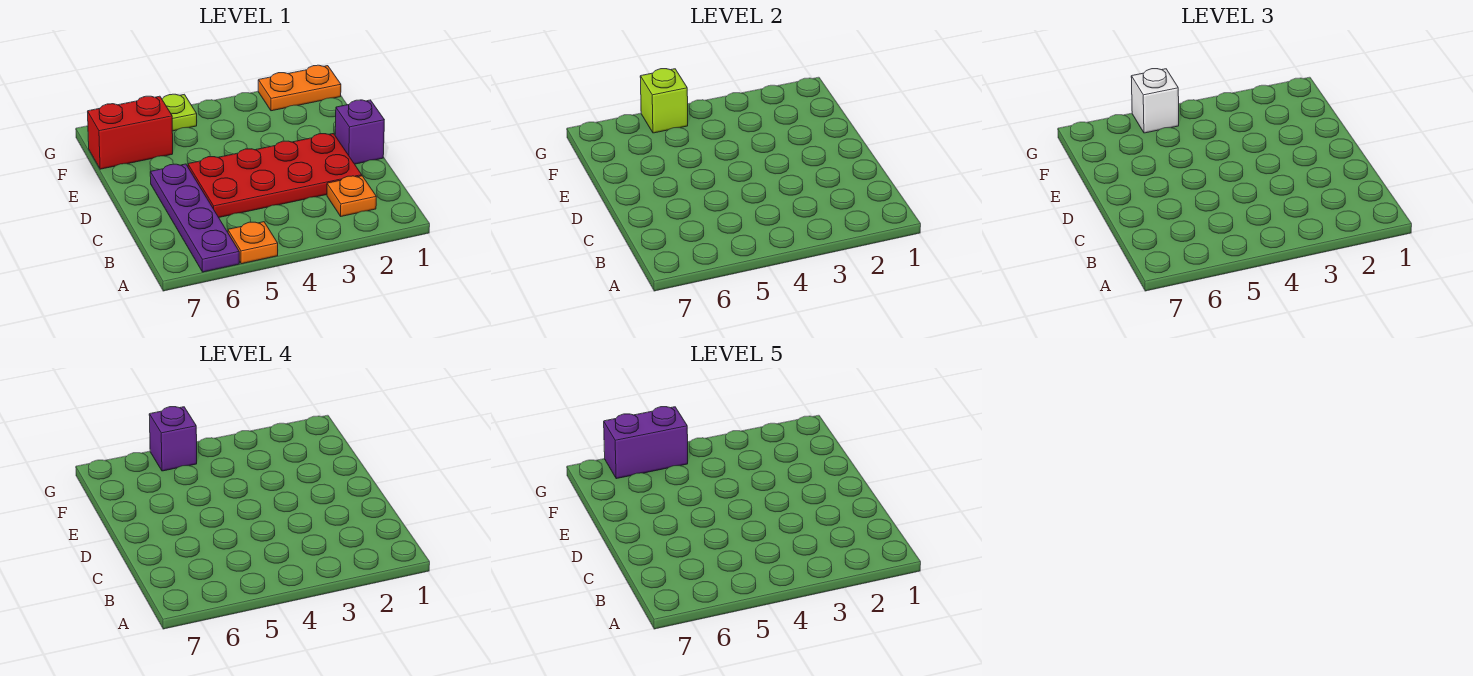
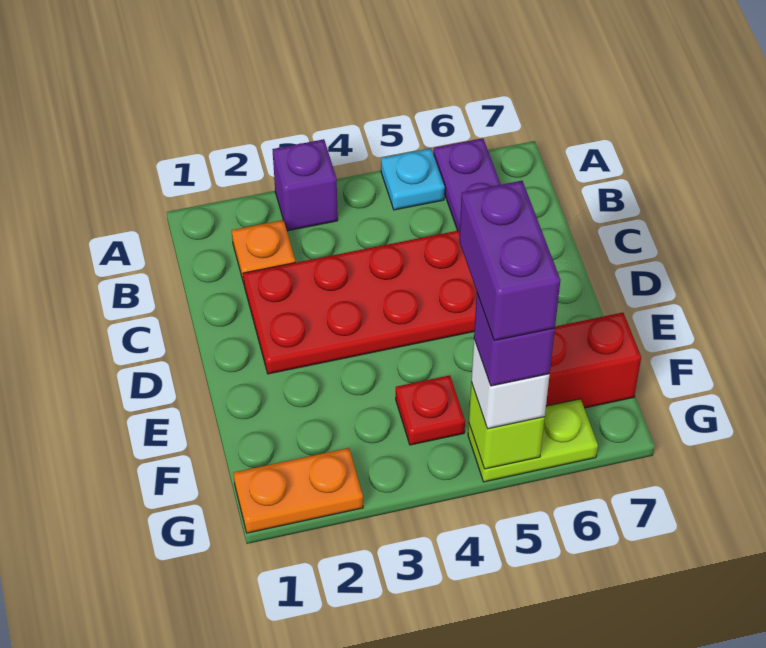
orange 1x1 plate [228,222,278,264] -> cyan 1x1 plate [381,148,445,210]
purple 1x1 brick [335,100,384,164] -> purple 1x1 brick moved to [272,139,338,231]
none -> red 1x1 plate [396,375,465,445]
purple 1x2 brick [604,407,688,479] -> purple 1x2 brick turned to [459,181,560,341]

